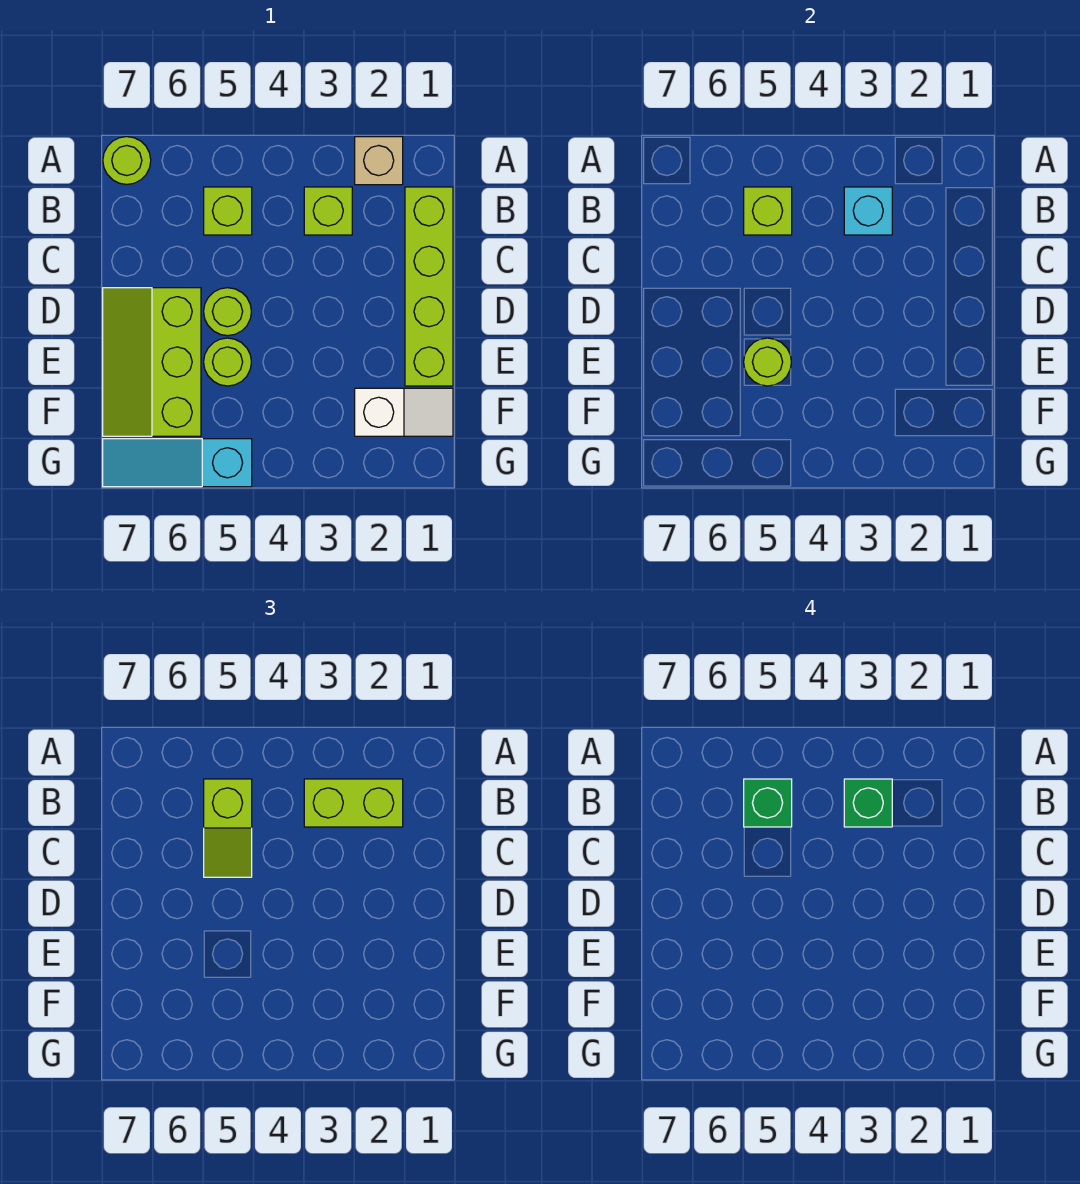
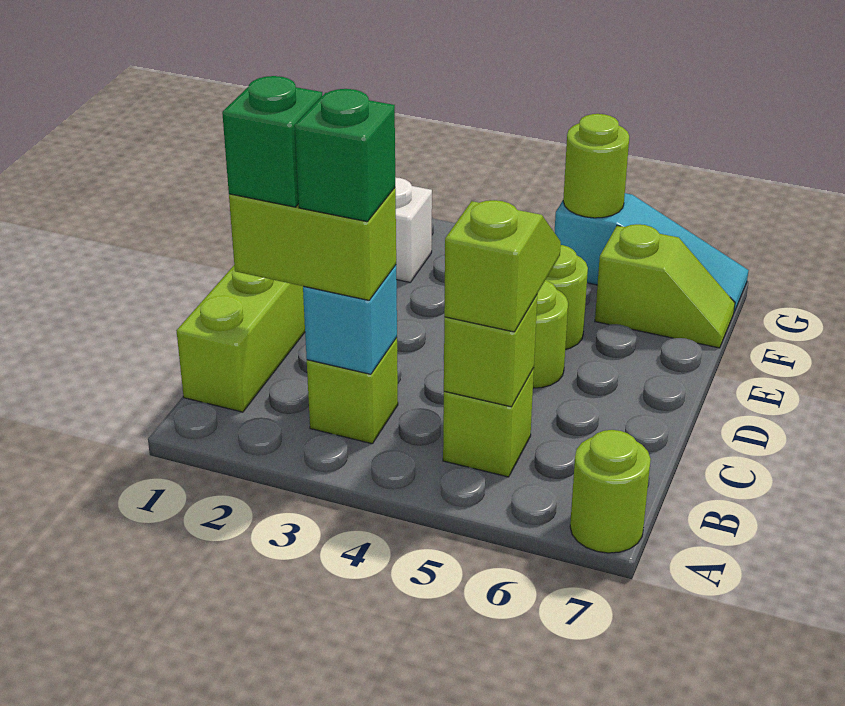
tan 1x1 brick [355,137,403,185] -> none
green 1x1 brick [744,779,792,827] -> green 1x1 brick moved to [222,76,322,207]
lime 2x3 slope [103,288,201,436] -> lime 1x2 slope [595,224,735,348]
lime 1x1 round brick [744,338,791,386] -> lime 1x1 round brick moved to [563,114,629,218]

